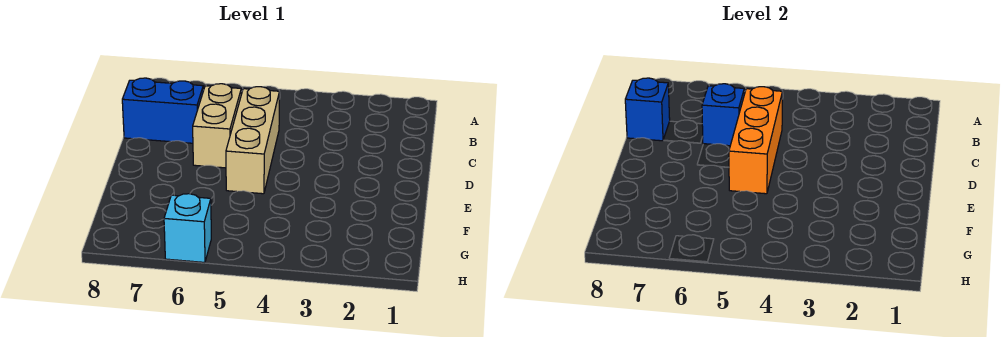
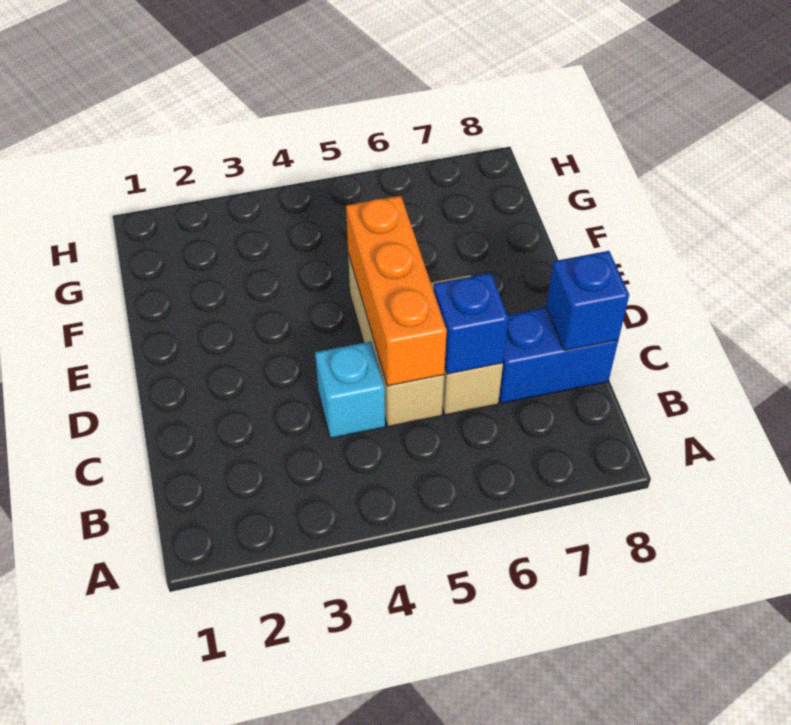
cyan 1x1 brick [164,194,211,262] -> cyan 1x1 brick moved to [315,342,385,438]

